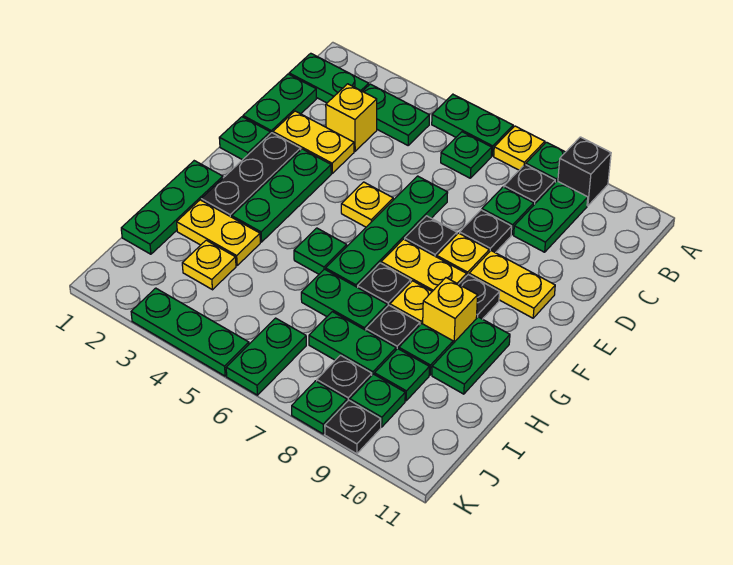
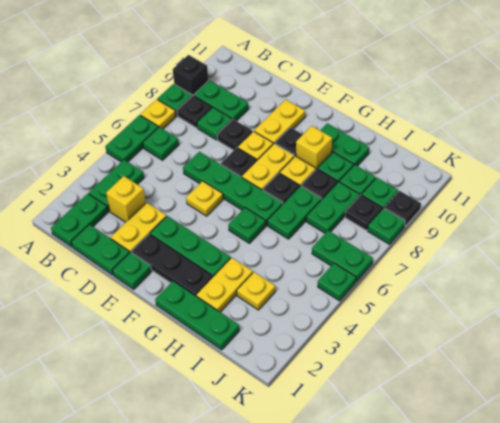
green 1x3 plate [131,288,249,376] -> green 1x1 plate [318,263,356,301]

